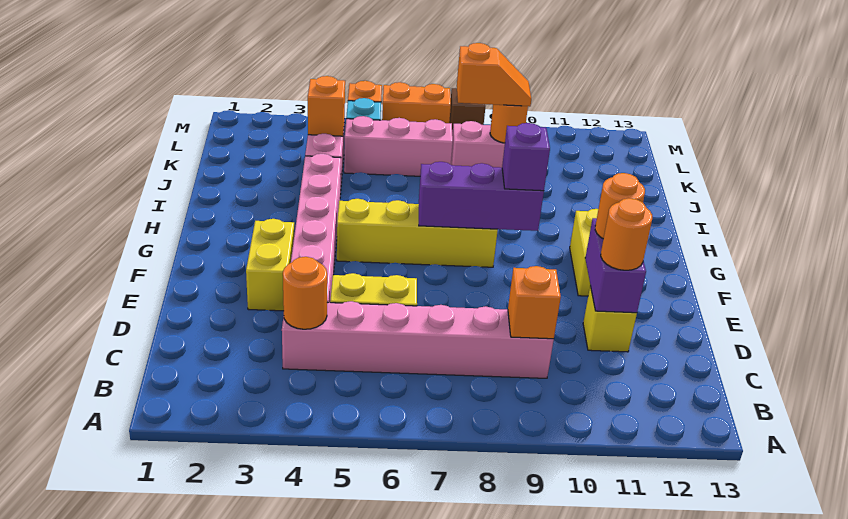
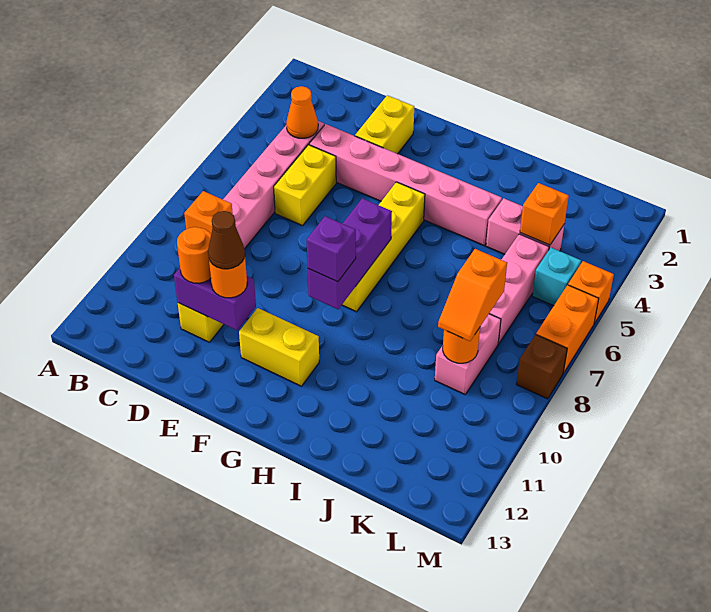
orange 1x1 round brick [283,257,327,329] -> orange 1x1 cone [286,86,318,138]
yellow 1x2 brick [246,219,294,311] -> yellow 1x2 brick turned to [355,95,414,154]
none -> brown 1x1 cone [208,211,245,269]

